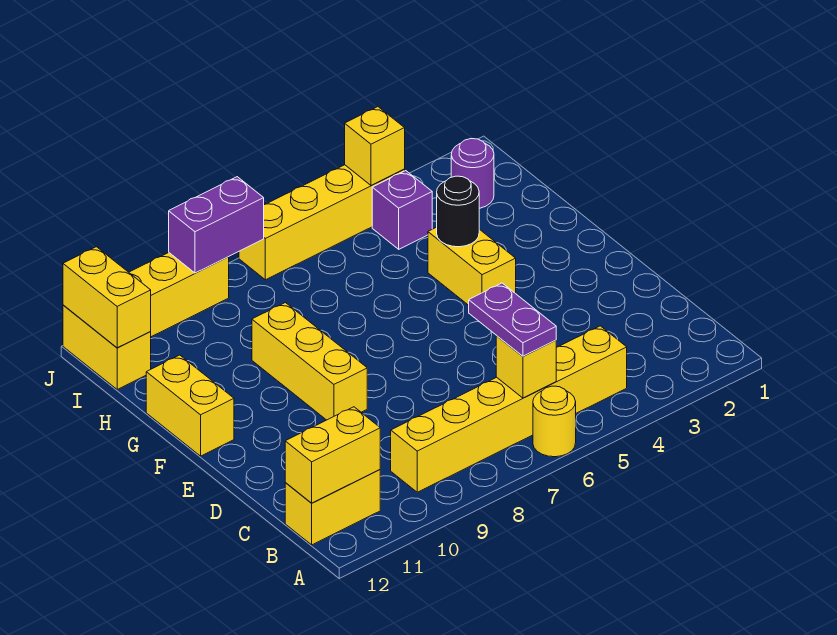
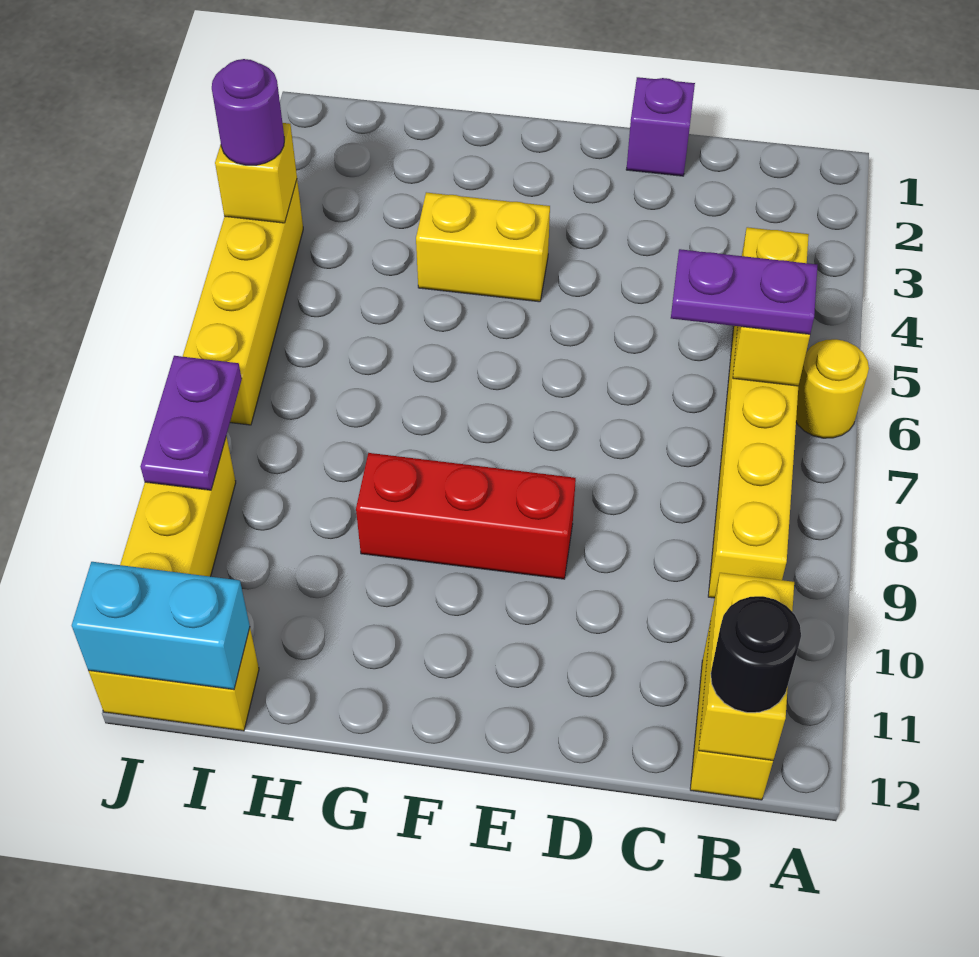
yellow 1x3 brick [252,303,367,420] -> red 1x3 brick [356,453,576,579]
yellow 1x2 brick [146,355,234,456] -> none
black 1x1 round brick [437,176,479,247] -> black 1x1 round brick moved to [711,596,801,713]
purple 1x1 round brick [451,139,494,208] -> purple 1x1 round brick moved to [212,59,284,165]
purple 1x1 brick [372,171,432,249] -> purple 1x1 brick moved to [626,77,695,176]
yellow 1x2 brick [63,247,151,348] -> cyan 1x2 brick [72,562,250,690]
purple 1x2 brick [169,177,264,273] -> purple 1x2 plate [140,356,242,490]

